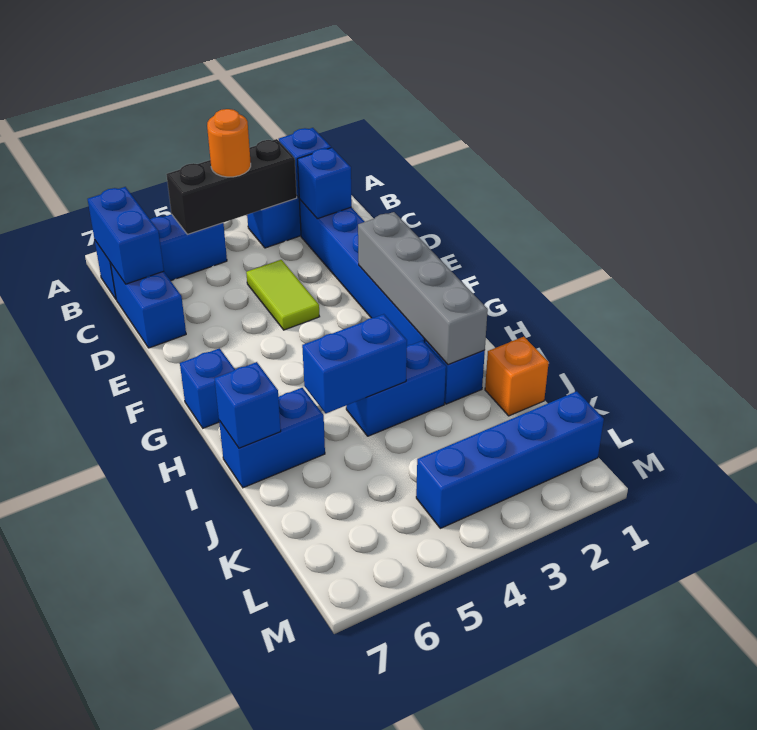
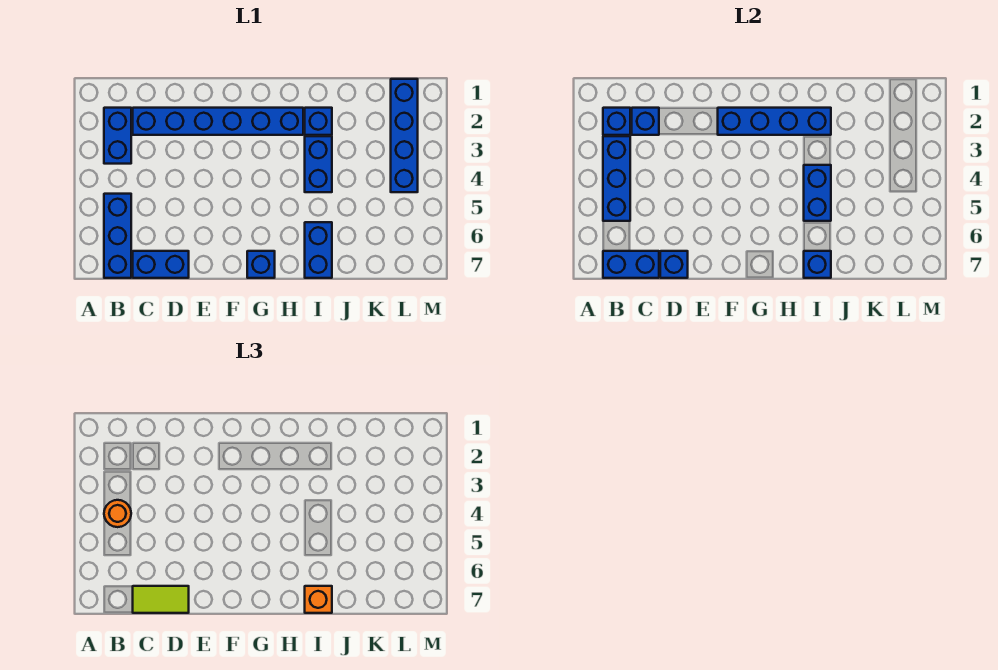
black 1x3 brick [166,139,297,234] -> blue 1x3 brick [603,136,630,221]
lime 1x2 tile [246,260,320,330] -> lime 1x2 tile moved to [133,586,189,613]
none -> blue 1x1 brick [660,251,688,278]
grey 1x4 brick [358,212,488,365] -> blue 1x4 brick [718,108,831,135]
orange 1x1 brick [485,337,549,416] -> orange 1x1 brick moved to [305,586,332,613]

